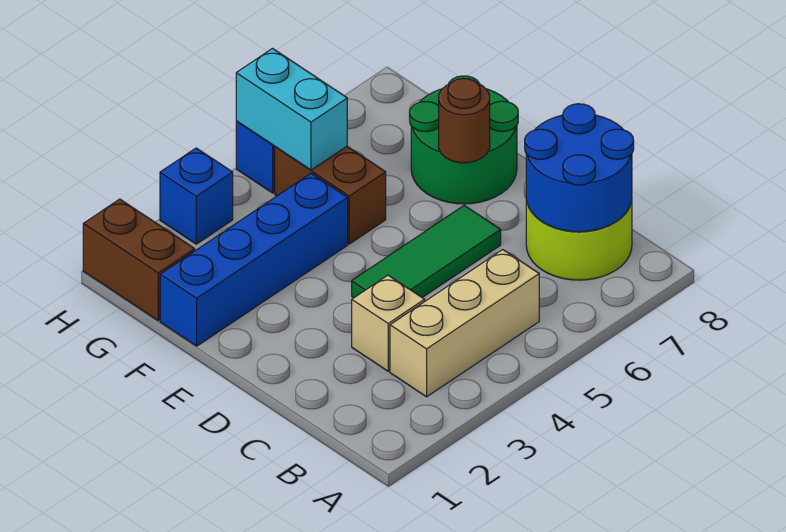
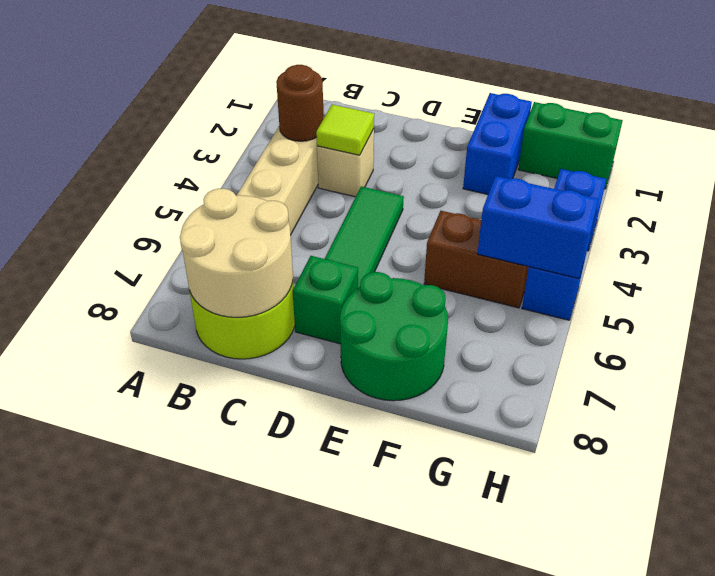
blue 2x2 round brick [525,104,634,232] -> tan 2x2 round brick [180,189,293,317]
none -> lime 1x1 tile [316,105,374,155]
none -> green 1x1 brick [293,256,358,344]
brown 1x1 round brick [439,78,490,163] -> brown 1x1 round brick moved to [276,65,324,141]
blue 1x4 brick [160,173,348,346] -> blue 1x2 brick [463,93,532,194]
brown 1x2 brick [83,199,195,321] -> green 1x2 brick [518,102,623,189]
cyan 1x2 brick [236,49,347,170] -> blue 1x2 brick [477,176,598,278]

